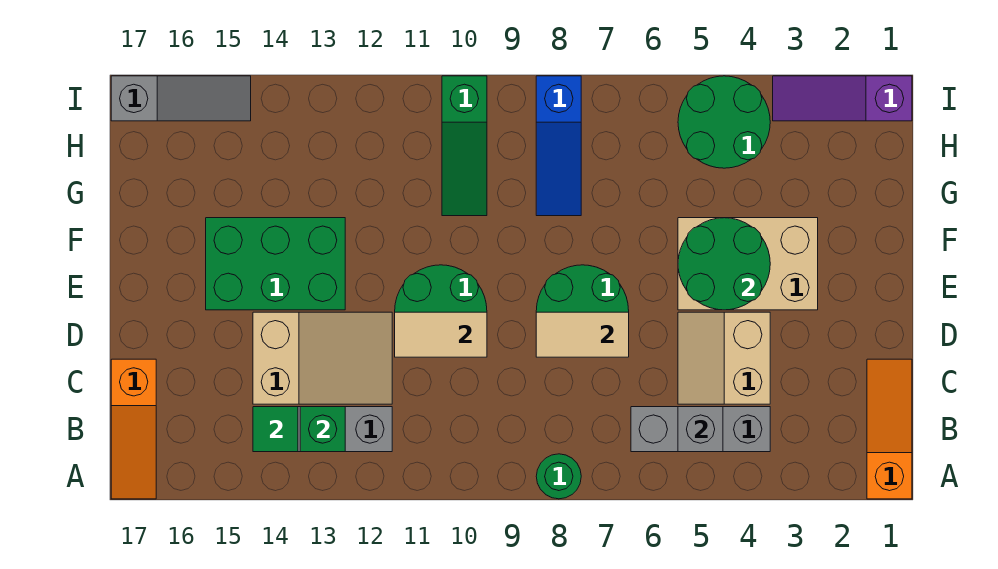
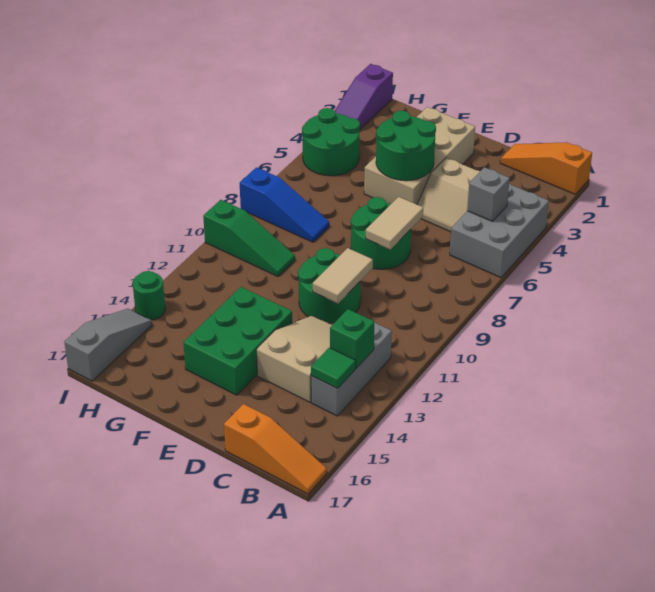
green 1x1 round brick [536,454,581,499] -> green 1x1 round brick moved to [133,271,165,320]
grey 1x3 brick [631,407,770,452] -> grey 2x3 brick [450,184,549,278]
tan 2x3 brick [678,218,818,310] -> tan 2x4 brick [364,107,475,204]

